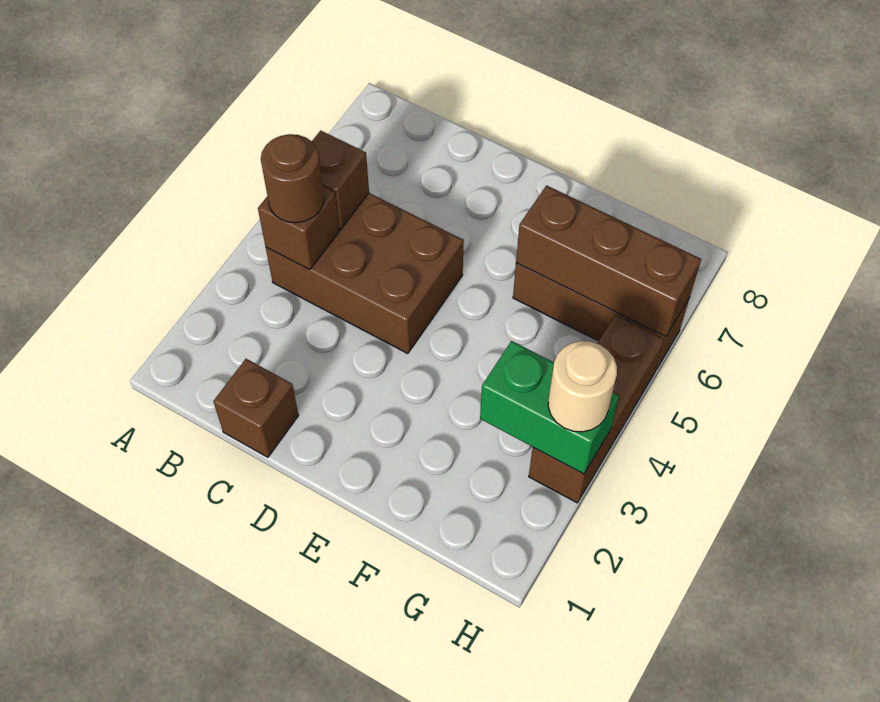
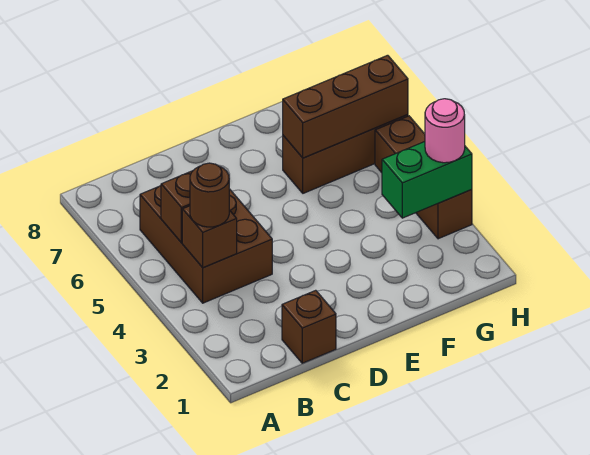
brown 2x3 brick [266,193,464,354] -> brown 2x3 brick turned to [140,186,272,303]
tan 1x1 round brick [548,341,617,432] -> pink 1x1 round brick [425,99,465,163]

